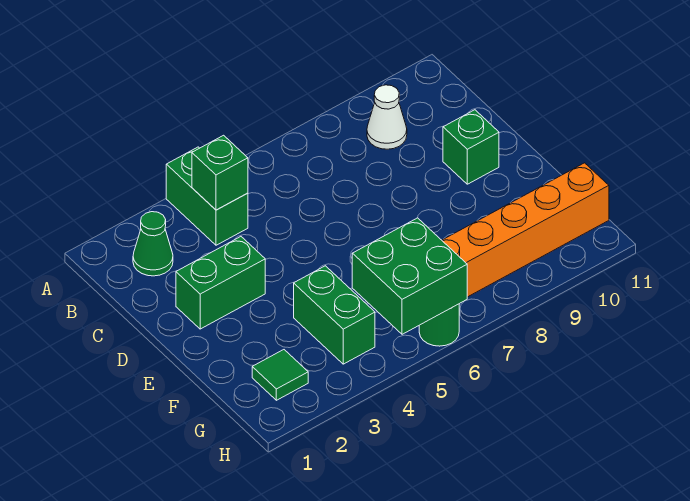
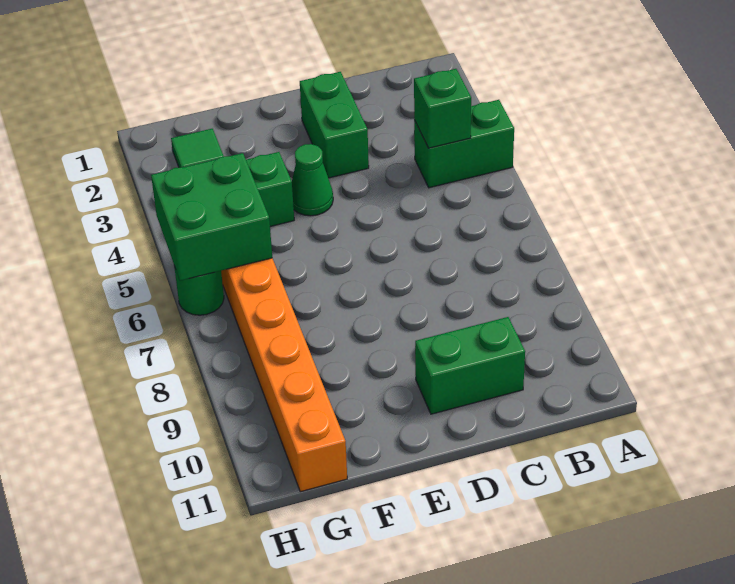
green 1x1 cone [133,212,173,276] -> green 1x1 cone moved to [292,144,333,216]
white 1x1 cone [367,85,407,149] -> none
green 1x1 brick [443,110,499,184] -> green 1x2 brick [415,317,525,414]

